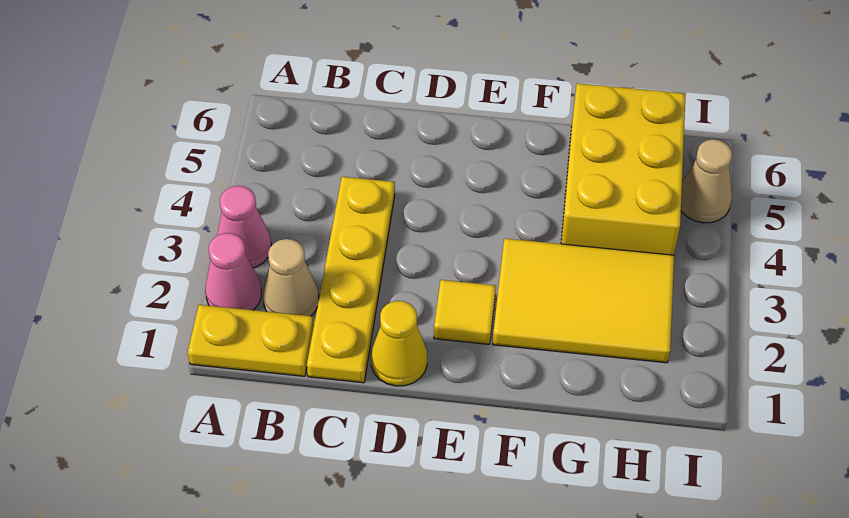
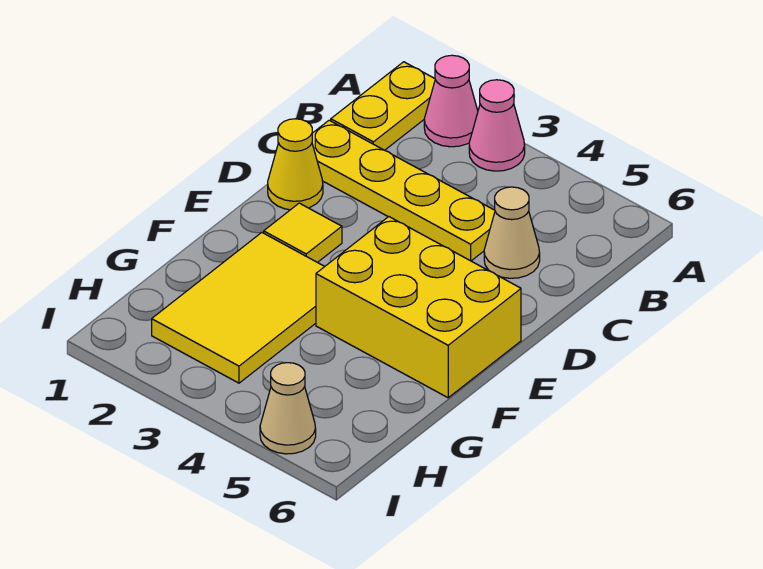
tan 1x1 cone [263,239,319,316] -> tan 1x1 cone moved to [484,187,540,278]
yellow 2x3 brick [561,83,686,255] -> yellow 2x3 brick moved to [316,217,521,398]

